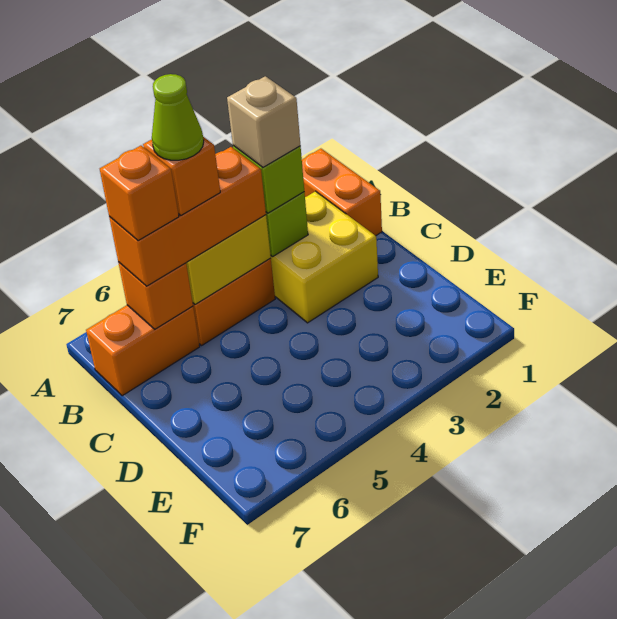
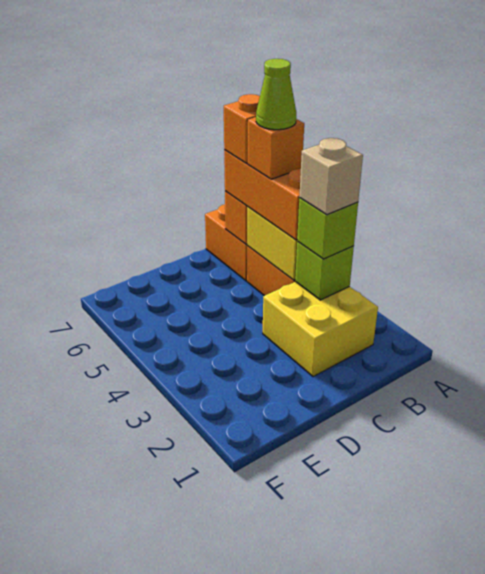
orange 1x2 brick [302,149,382,236] -> none

